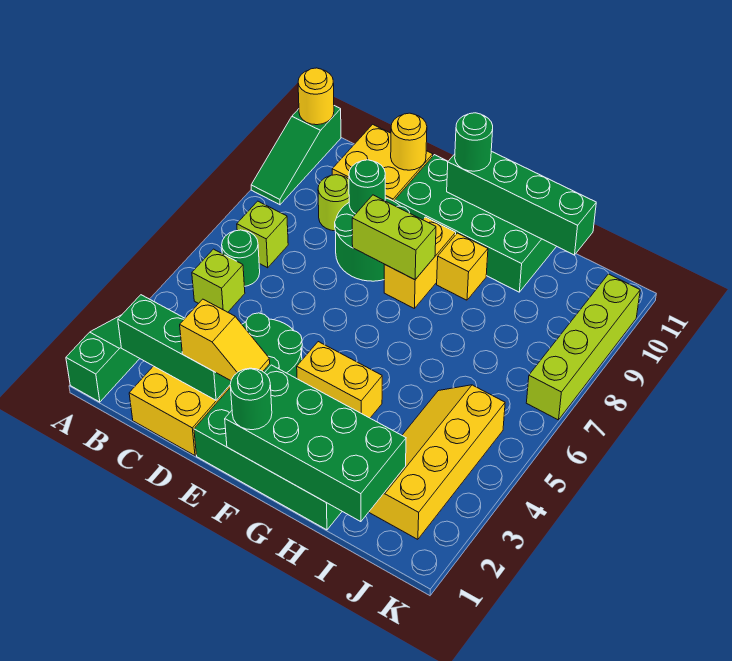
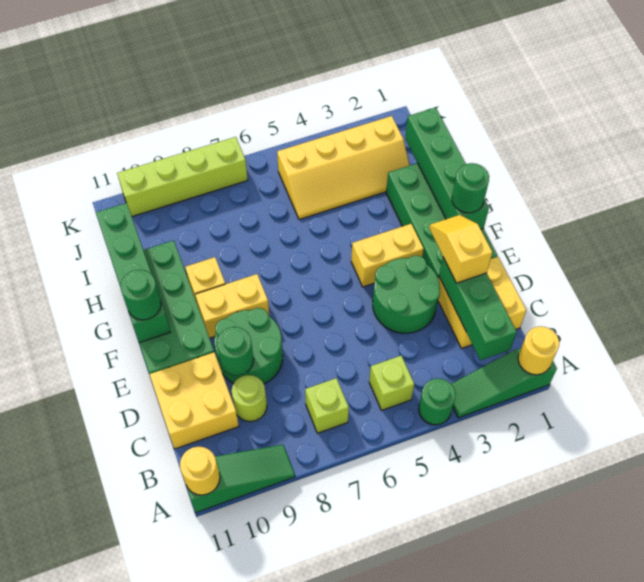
green 1x1 round brick [222,230,260,286] -> green 1x1 round brick moved to [419,378,456,425]
yellow 1x1 round brick [391,113,427,170] -> yellow 1x1 round brick moved to [518,326,559,375]
lime 1x2 brick [352,195,436,280] -> none
green 2x4 brick [225,365,406,522] -> green 1x4 brick [405,107,489,229]
yellow 1x2 brick [297,342,382,418] -> yellow 1x2 brick turned to [351,224,424,287]

